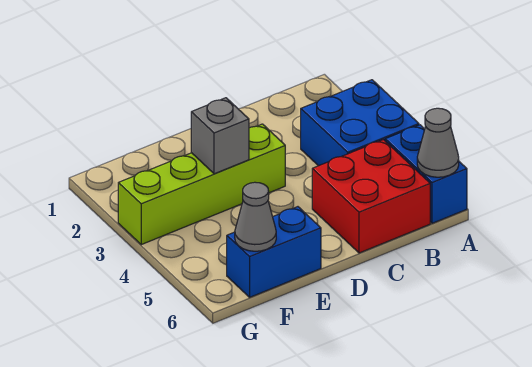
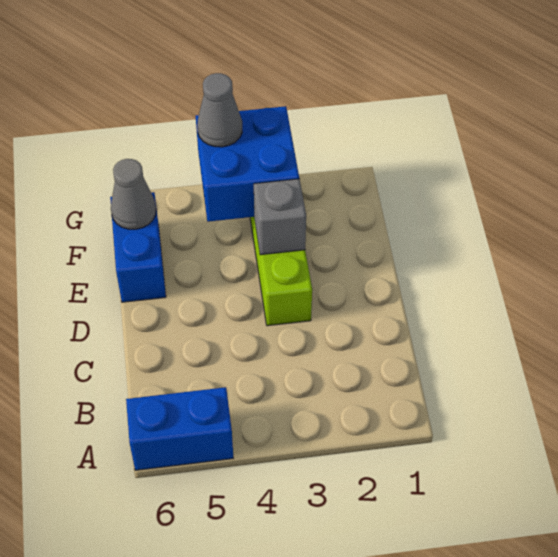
blue 2x2 brick [301,80,419,166] -> blue 2x2 brick moved to [196,106,299,222]
grey 1x1 cone [417,108,459,177] -> grey 1x1 cone moved to [197,73,242,147]
red 2x2 brick [312,140,430,253] -> none

